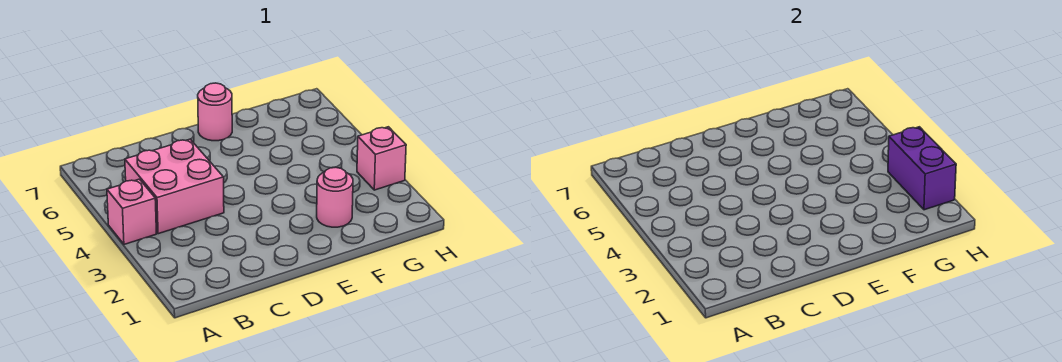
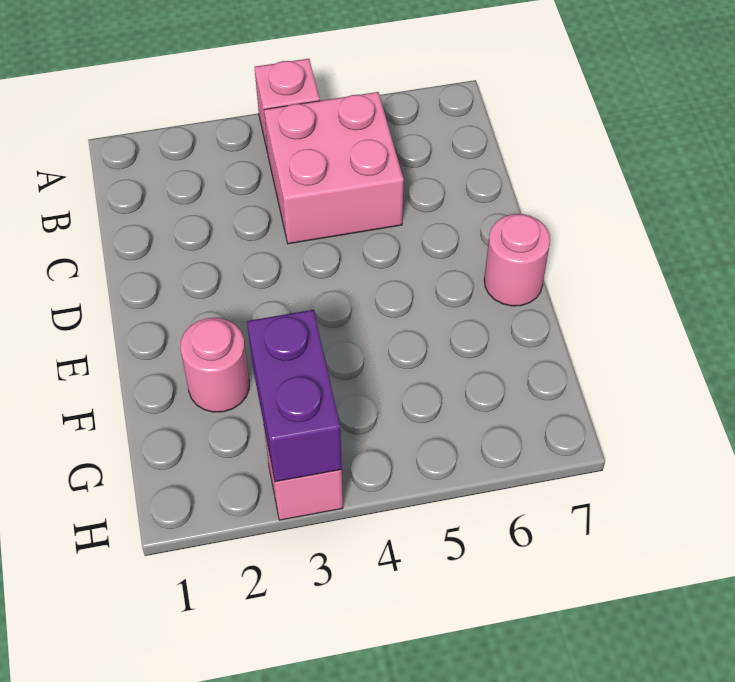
purple 1x2 brick [888,127,956,210] -> purple 1x2 brick turned to [247,310,342,482]

